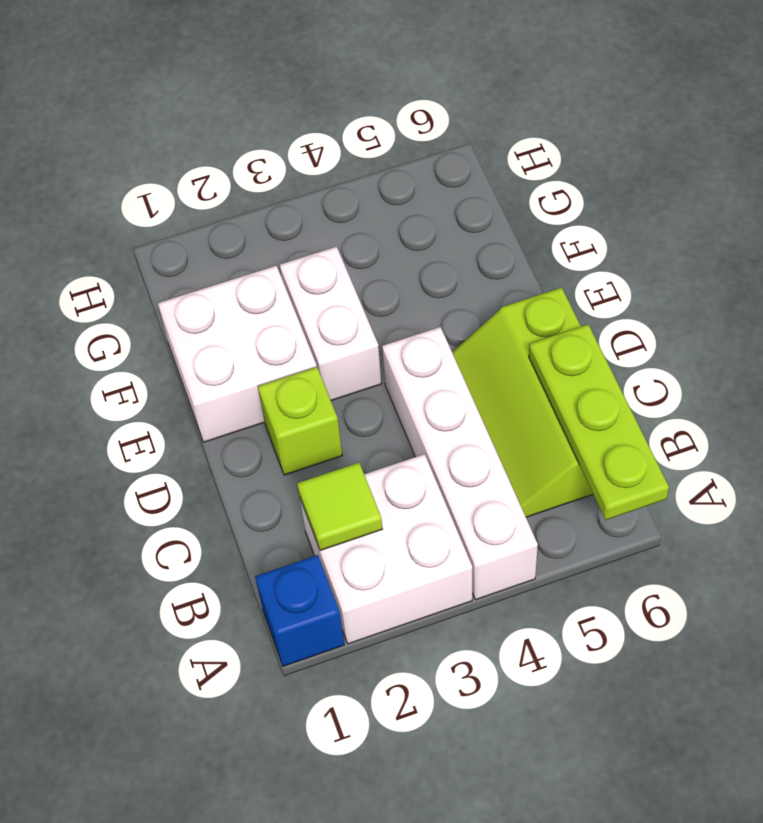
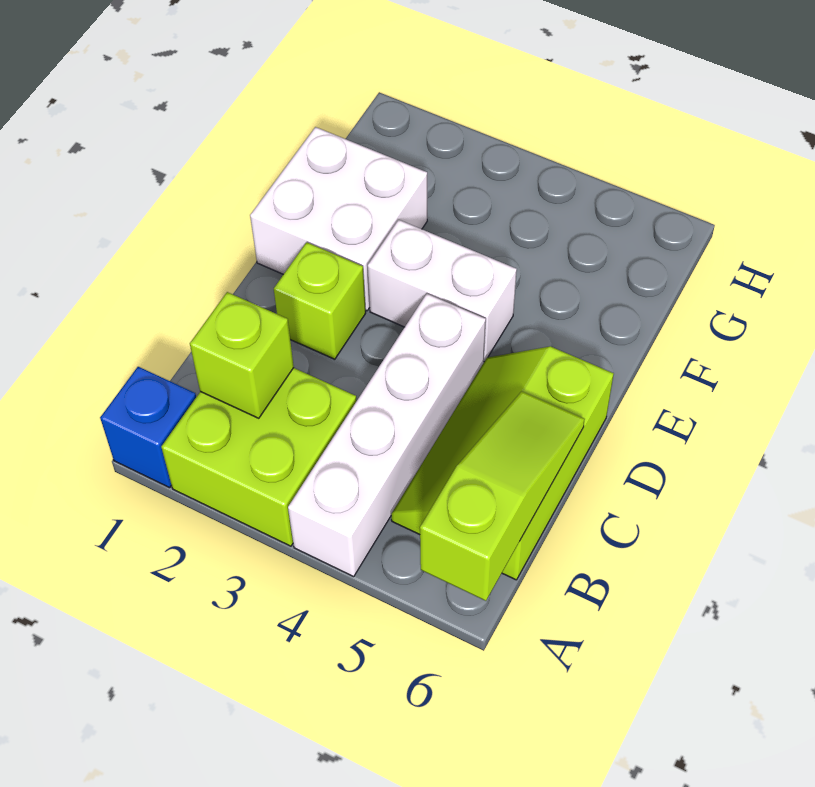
white 2x2 brick [300,454,472,644] -> lime 2x2 brick [161,368,356,546]
lime 1x3 plate [529,324,669,520] -> lime 1x3 slope [420,391,585,601]
lime 1x1 tile [297,463,382,551] -> lime 1x1 brick [190,292,294,418]
white 1x2 brick [280,247,381,401] -> white 1x2 brick turned to [368,220,517,361]

